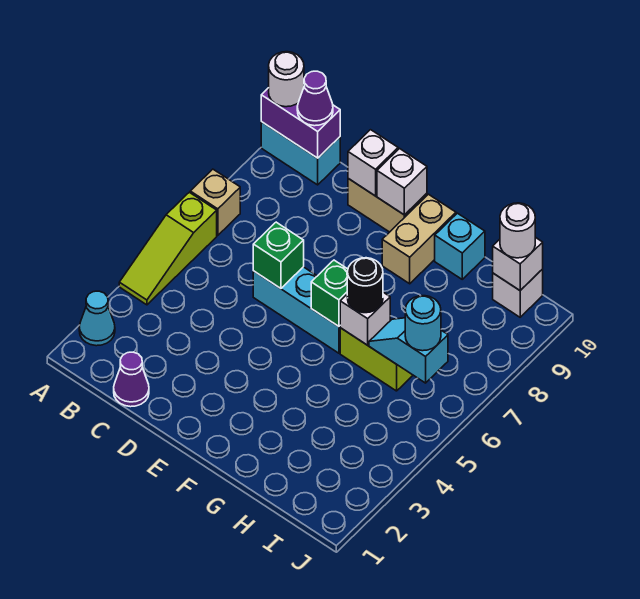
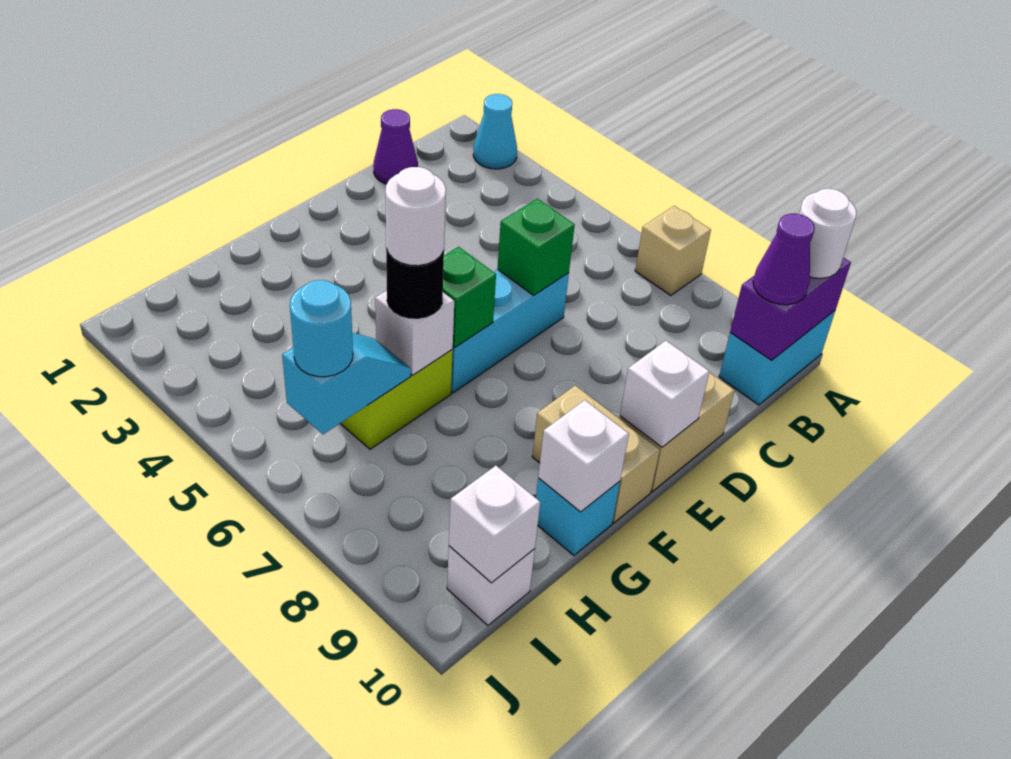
lime 1x3 slope [119,192,217,305] -> none
white 1x1 brick [348,130,398,196] -> white 1x1 brick moved to [538,400,629,512]
white 1x1 round brick [500,203,535,258] -> white 1x1 round brick moved to [385,167,446,266]

